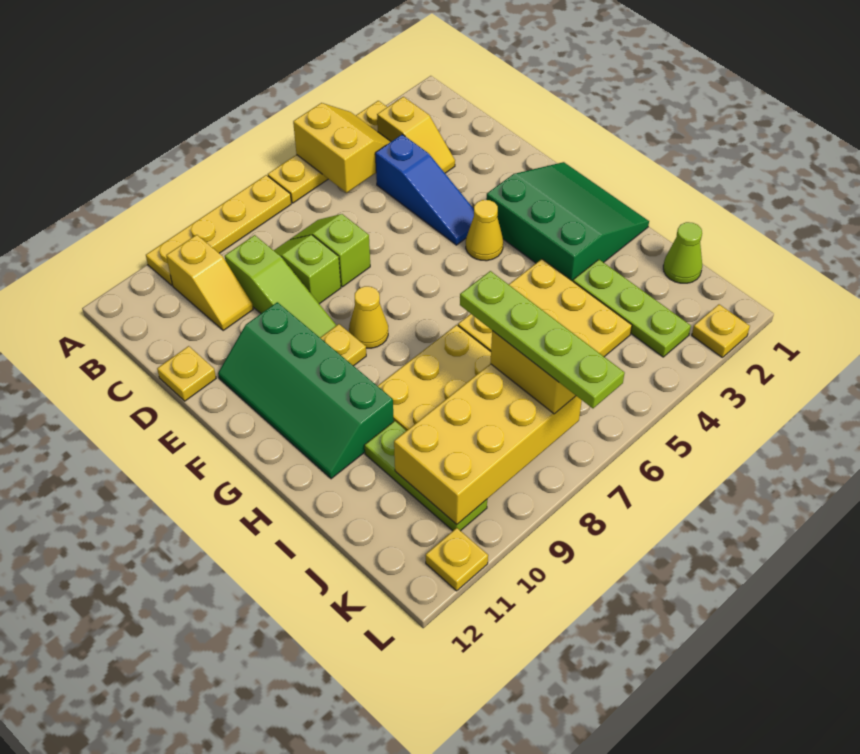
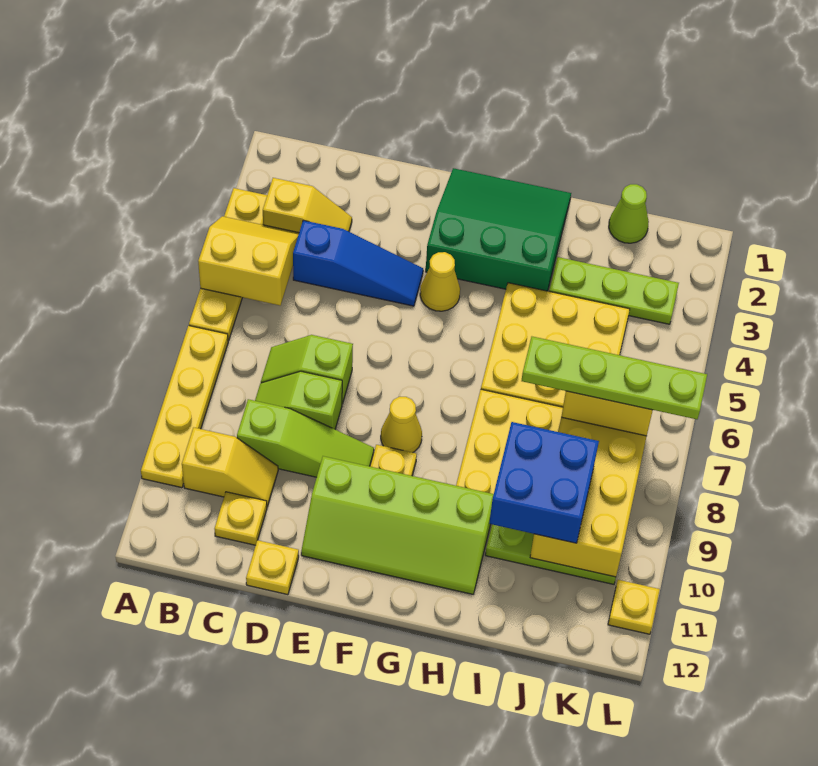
green 2x4 slope [218,302,394,479] -> lime 2x4 slope [301,456,494,594]
none -> blue 2x2 brick [489,422,599,543]
yellow 1x1 plate [692,304,750,357] -> yellow 1x1 plate moved to [215,492,267,545]

